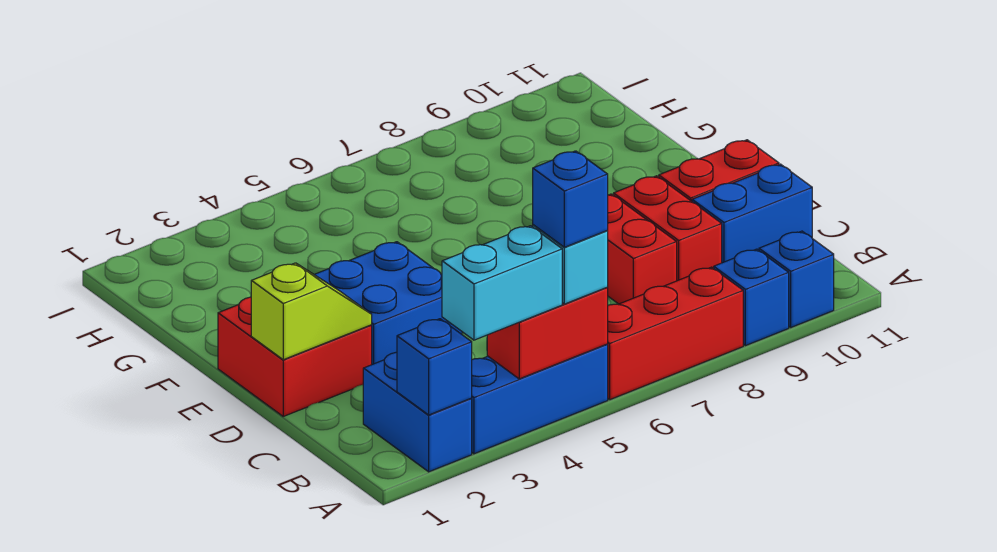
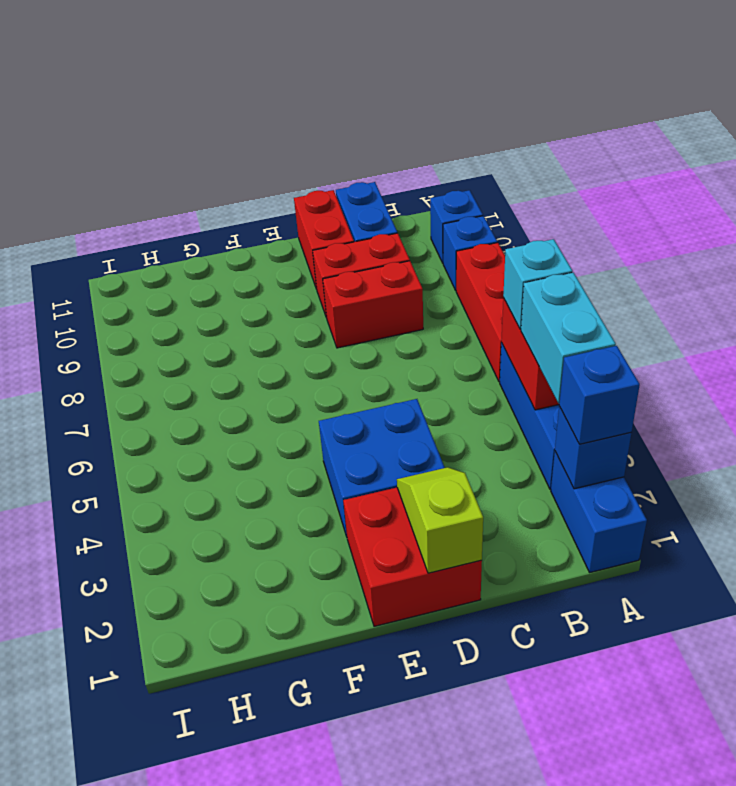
blue 1x2 brick [363,352,472,472] -> blue 1x2 brick turned to [551,452,647,573]
blue 1x1 brick [533,151,608,247] -> blue 1x1 brick moved to [559,346,640,444]

